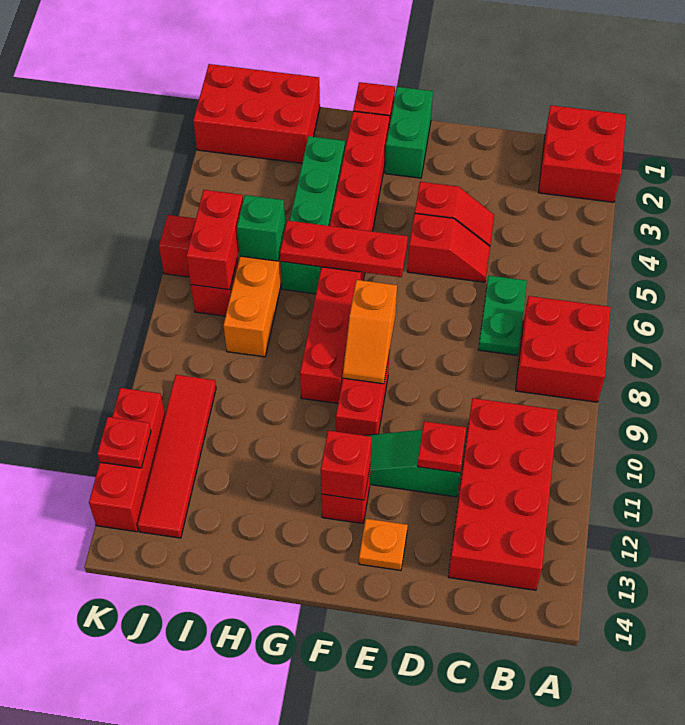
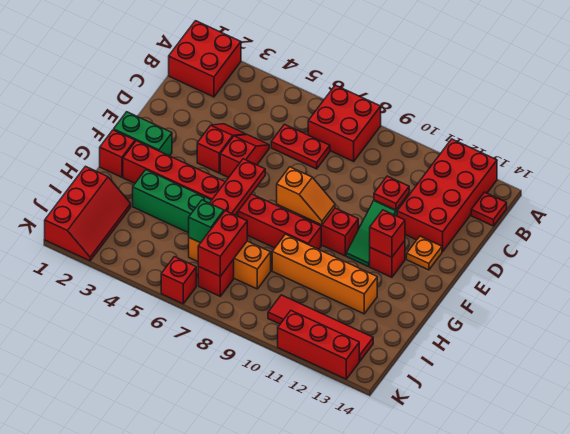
red 2x4 brick [448,398,558,590] -> red 2x4 brick turned to [397,139,497,252]
green 1x2 plate [478,276,527,355] -> red 1x2 plate [271,124,330,169]
none -> orange 1x4 brick [272,234,377,314]
red 2x3 brick [193,64,320,163] -> red 2x3 slope [45,166,131,261]
red 1x2 brick [186,190,243,290] -> red 1x2 brick turned to [198,211,247,276]
red 1x1 plate [97,417,151,468] -> red 1x1 plate moved to [471,192,507,226]

